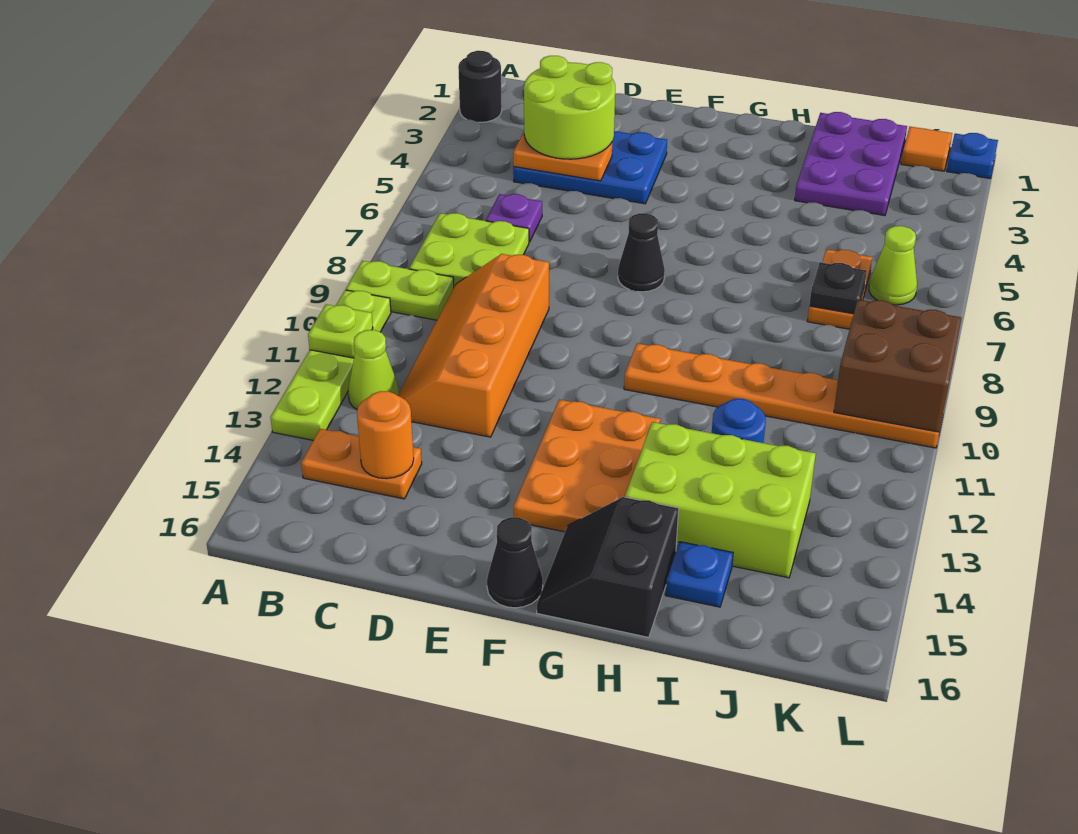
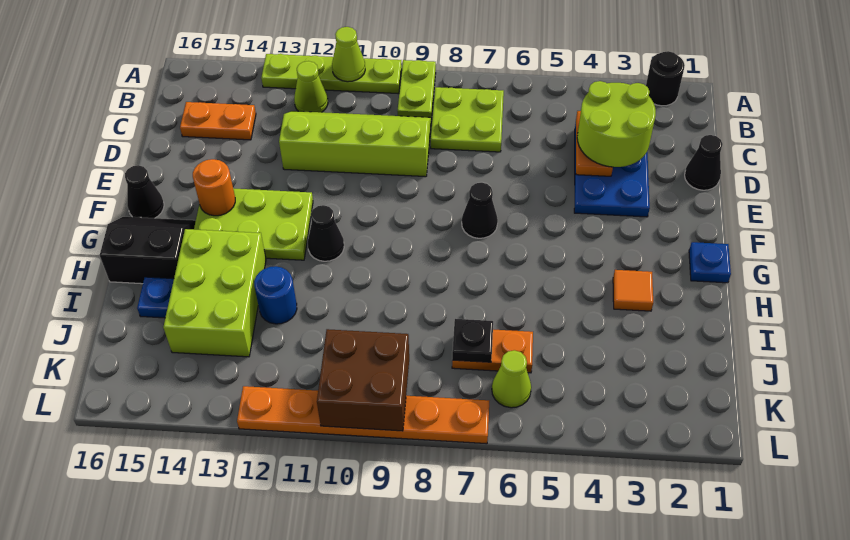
lime 1x1 plate [308,304,373,358] -> lime 1x1 cone [332,27,365,82]
orange 1x2 plate [301,429,422,499] -> orange 1x2 plate turned to [180,102,256,140]
purple 1x1 plate [486,194,542,242] -> none
orange 2x4 slope [398,254,549,437] -> lime 2x4 slope [279,111,431,177]
orange 1x1 round brick [357,391,414,479] -> orange 1x1 round brick moved to [193,159,235,216]
none -> black 1x1 cone [685,135,723,190]
orange 2x3 plate [514,400,661,532] -> lime 2x3 plate [194,188,313,260]
orange 1x6 plate [624,343,939,448] -> orange 1x6 plate turned to [237,386,489,444]
none -> black 1x1 cone [308,205,344,261]
purple 2x3 plate [795,112,907,216] -> none
orange 1x1 tile [901,127,952,171] -> orange 1x1 tile moved to [613,270,653,311]
blue 1x1 plate [947,133,998,178] -> blue 1x1 plate moved to [689,242,731,283]

